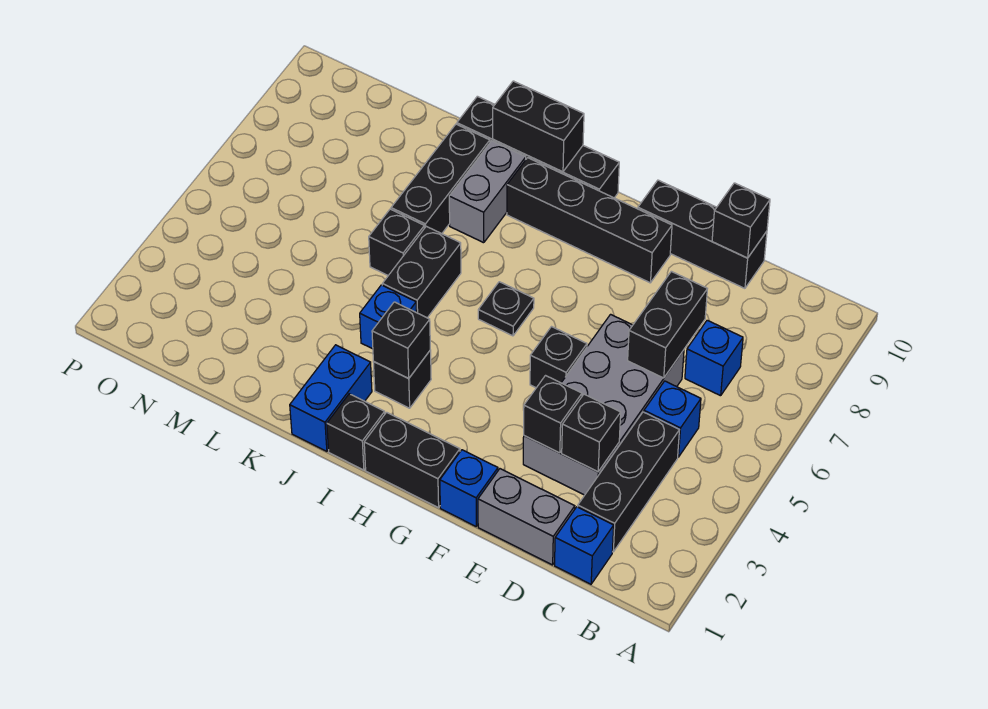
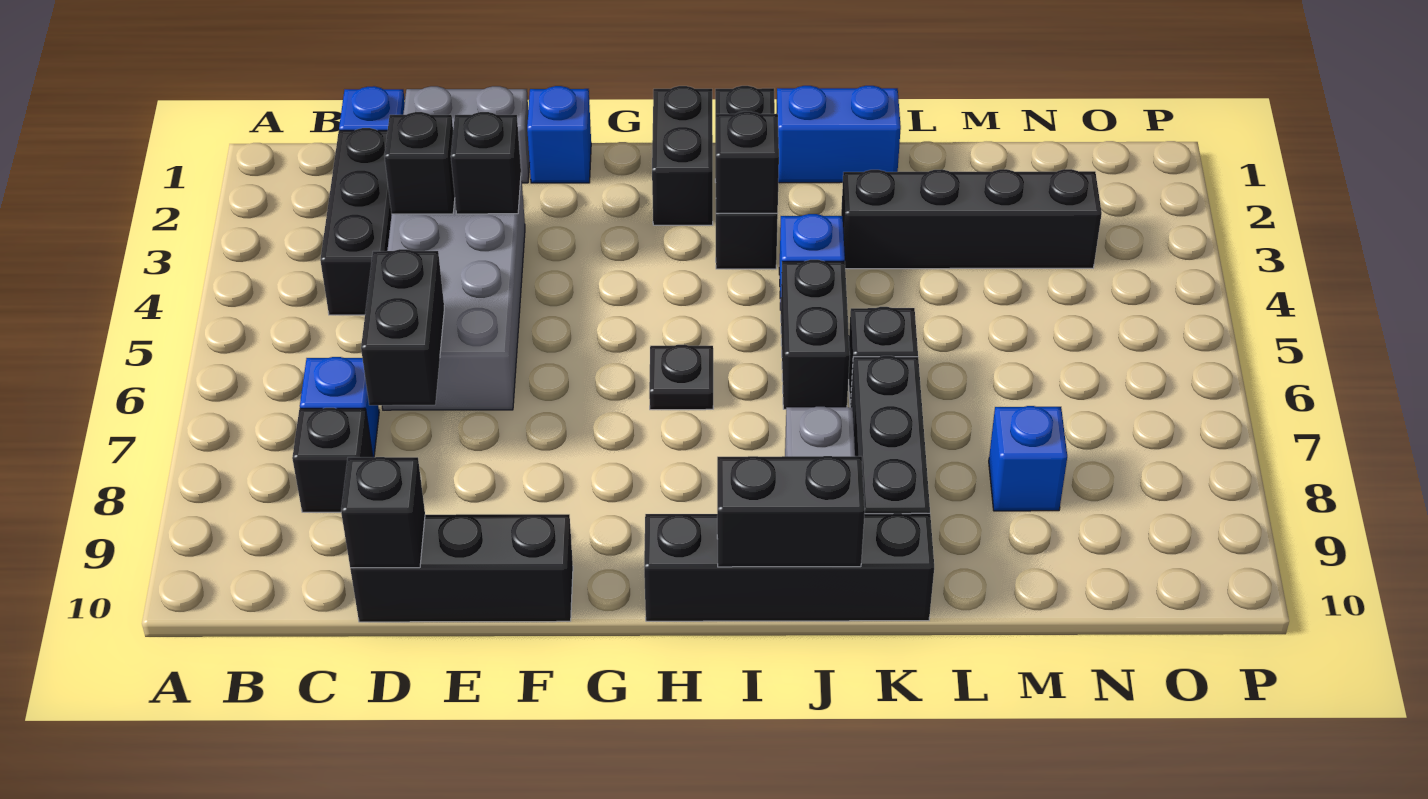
blue 1x1 brick [644,381,701,457] -> blue 1x1 brick moved to [989,406,1067,511]
black 1x1 brick [530,327,587,388] -> black 1x1 brick moved to [292,408,373,512]
black 1x4 brick [507,158,672,283] -> black 1x4 brick moved to [841,169,1102,269]
black 1x2 brick [364,412,460,508] -> black 1x2 brick turned to [652,86,713,225]
blue 1x2 brick [290,345,372,451] -> blue 1x2 brick turned to [776,86,901,183]

